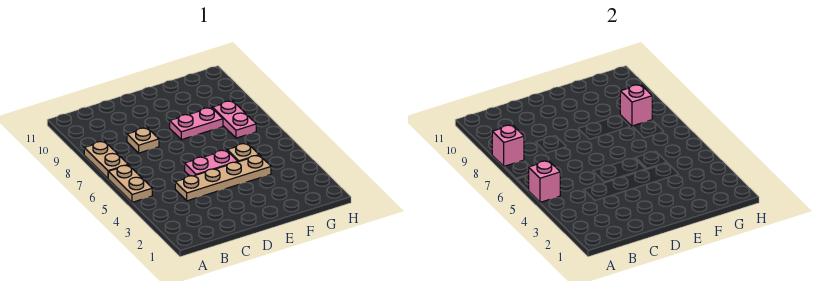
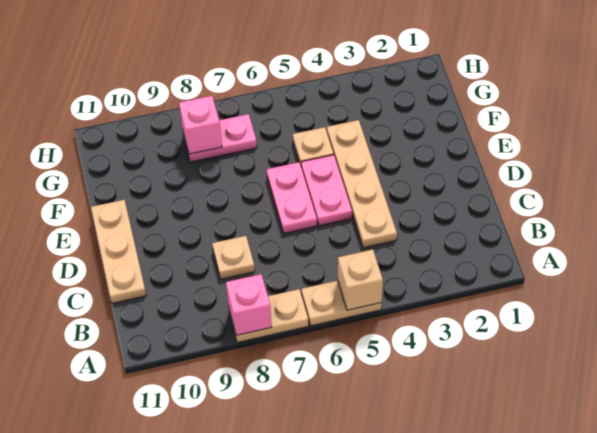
pink 1x1 brick [528,161,560,202] -> tan 1x1 brick [338,249,383,310]
none -> tan 1x3 plate [91,200,146,303]
pink 1x2 plate [170,107,223,140] -> pink 1x2 plate moved to [267,162,317,233]

